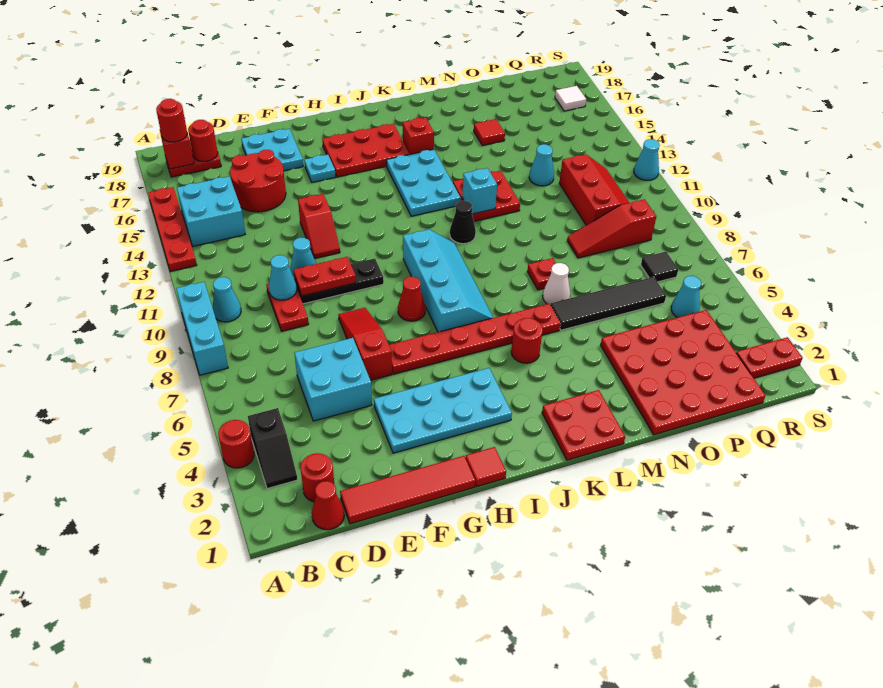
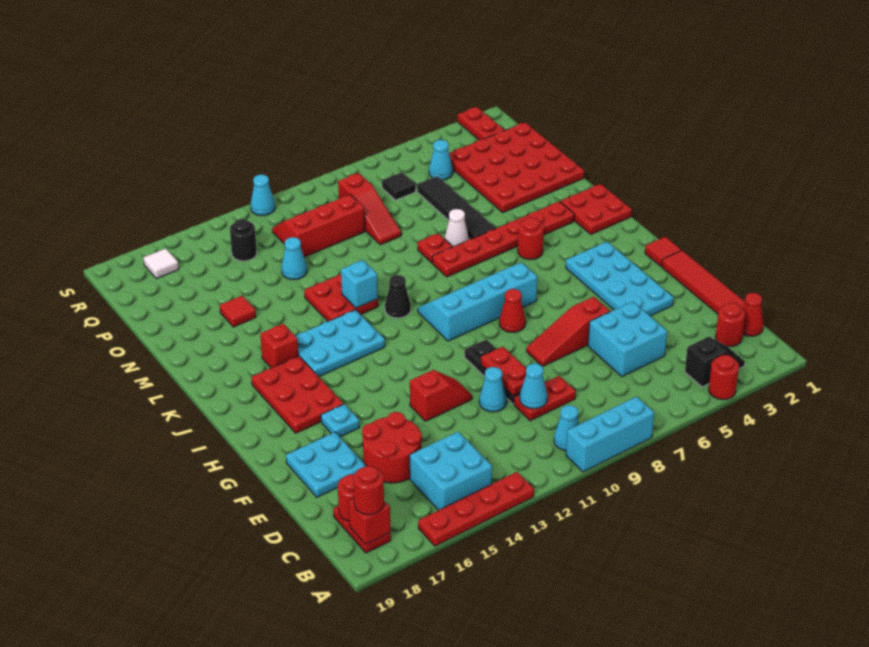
red 1x6 plate [389,304,561,374] -> red 1x6 plate turned to [432,201,575,277]
none -> black 1x1 round brick [230,219,257,261]

